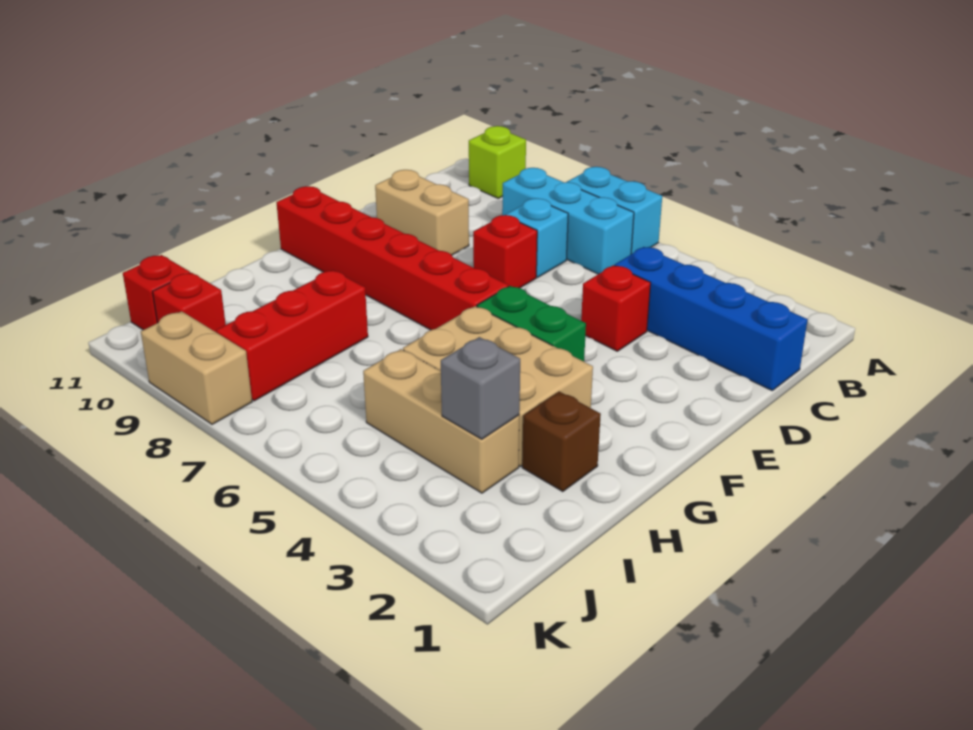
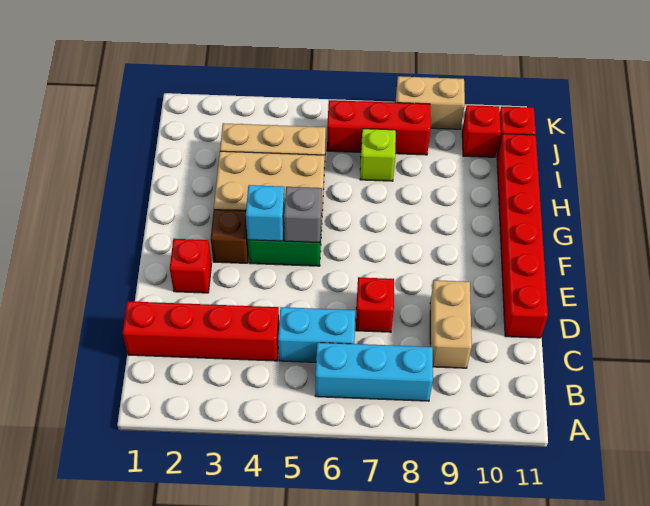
cyan 1x2 brick [567,167,662,254] -> cyan 1x2 brick moved to [278,307,355,362]
lime 1x1 brick [469,126,526,198] -> lime 1x1 brick moved to [360,129,396,181]
blue 1x4 brick [615,247,808,390] -> red 1x4 brick [123,301,279,361]
cyan 1x1 brick [506,198,568,277] -> cyan 1x1 brick moved to [246,185,285,241]
red 1x1 brick [581,265,651,351] -> red 1x1 brick moved to [170,239,212,293]
tan 1x2 brick [375,170,469,255] -> tan 1x2 brick turned to [430,280,472,368]
red 1x6 brick [276,186,508,330] -> red 1x6 brick turned to [497,134,548,338]
brown 1x1 brick [522,391,601,492] -> brown 1x1 brick moved to [211,210,249,263]
red 1x3 brick [216,270,368,401] -> red 1x3 brick turned to [327,100,431,155]
grey 1x1 brick [441,337,520,439] -> grey 1x1 brick moved to [284,187,322,243]

